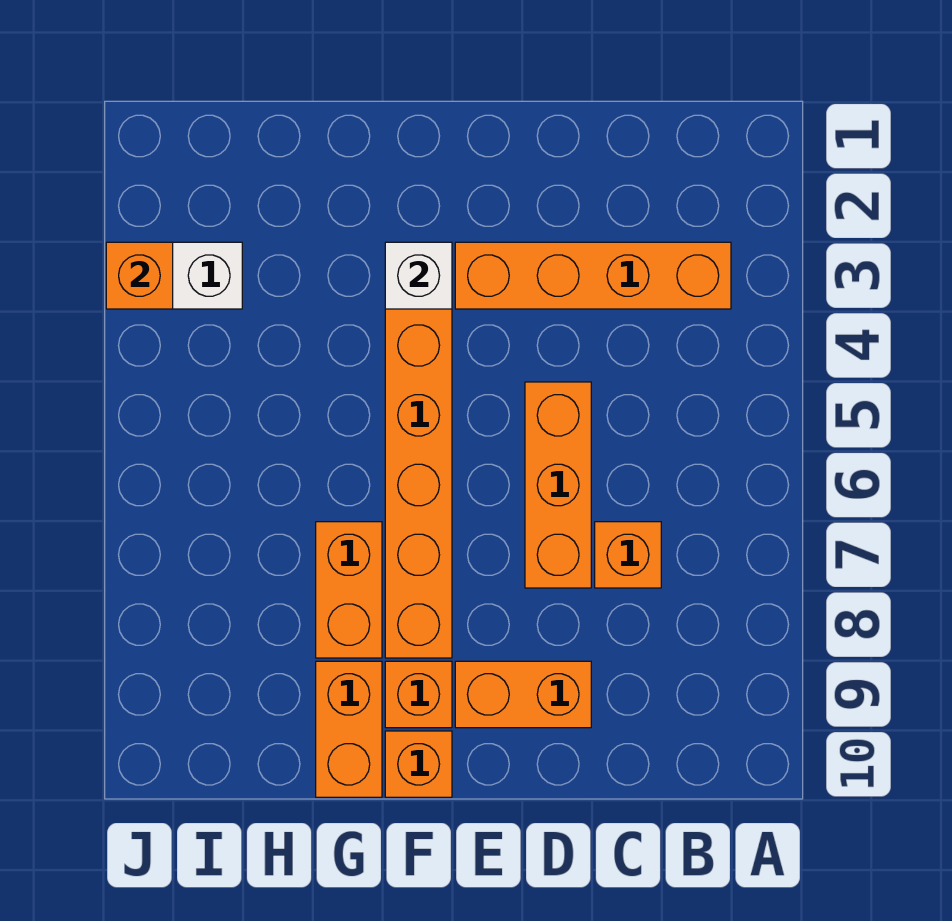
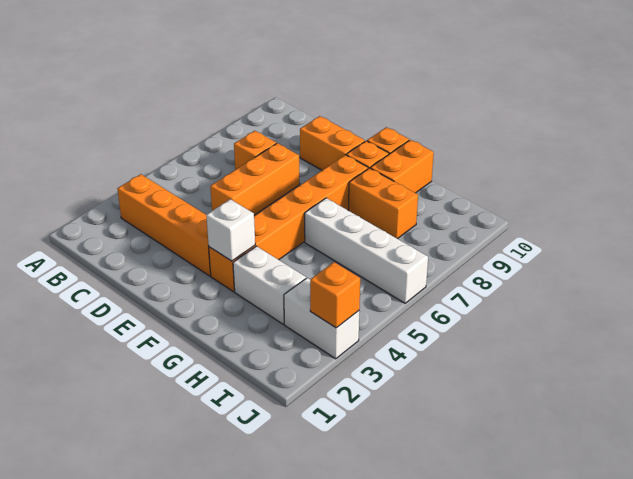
none -> white 1x2 brick [233,246,306,324]
none -> white 1x4 brick [305,198,428,303]
orange 1x2 brick [316,522,382,658] -> orange 1x2 brick turned to [348,168,418,239]

